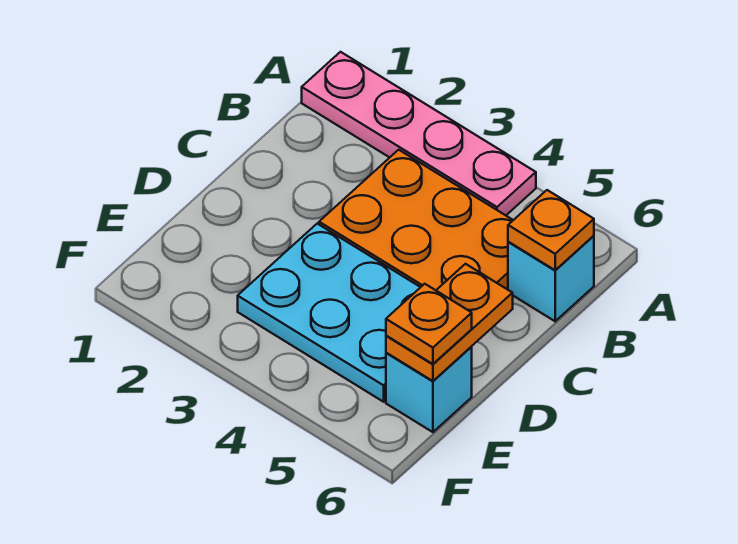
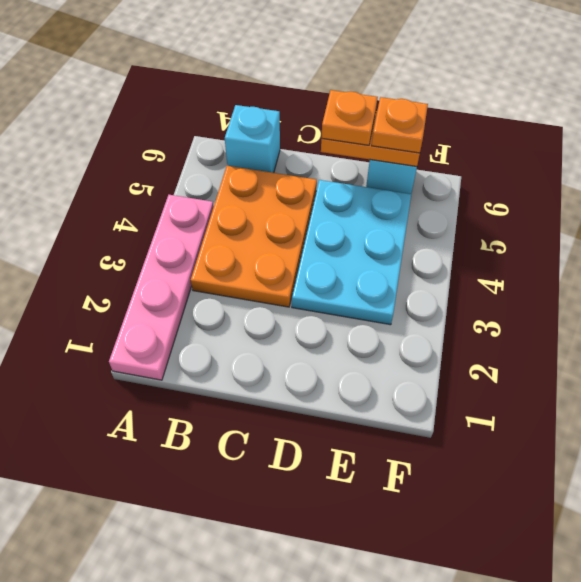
orange 1x1 plate [508,190,594,270] -> orange 1x1 plate moved to [321,90,378,145]

